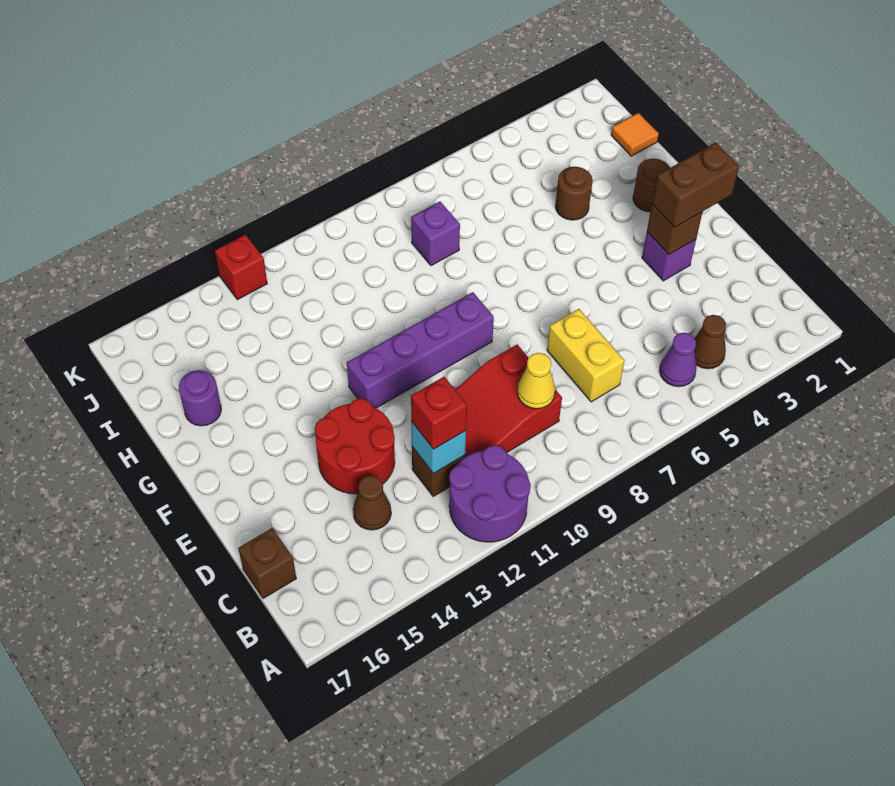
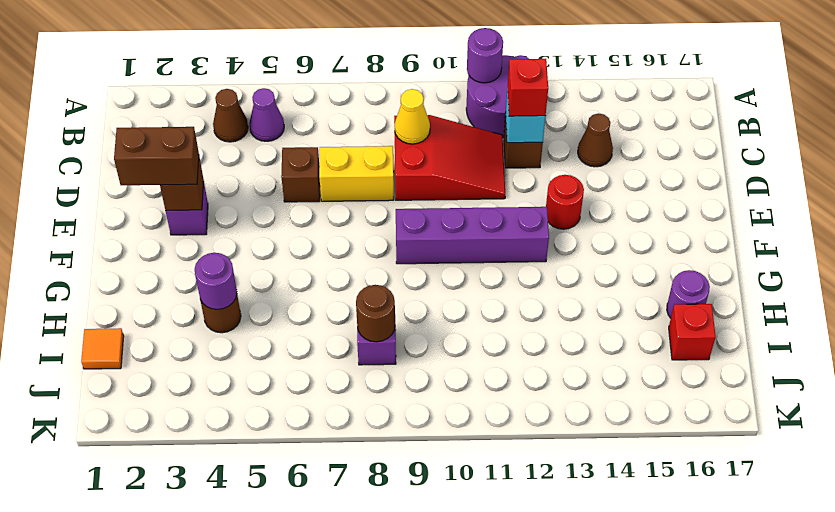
none -> purple 1x1 round brick [467,28,503,83]
yellow 1x2 brick [547,309,624,402] -> yellow 1x2 brick turned to [319,146,394,201]
brown 1x1 brick [238,528,296,599] -> brown 1x1 brick moved to [281,147,320,202]
red 2x2 round brick [315,398,395,494] -> red 1x1 round brick [546,175,584,229]
brown 1x1 round brick [633,159,670,212] -> brown 1x1 round brick moved to [356,285,395,342]
none -> purple 1x1 round brick [195,253,237,309]
red 1x1 brick [215,235,267,300] -> red 1x1 brick moved to [669,304,716,360]

